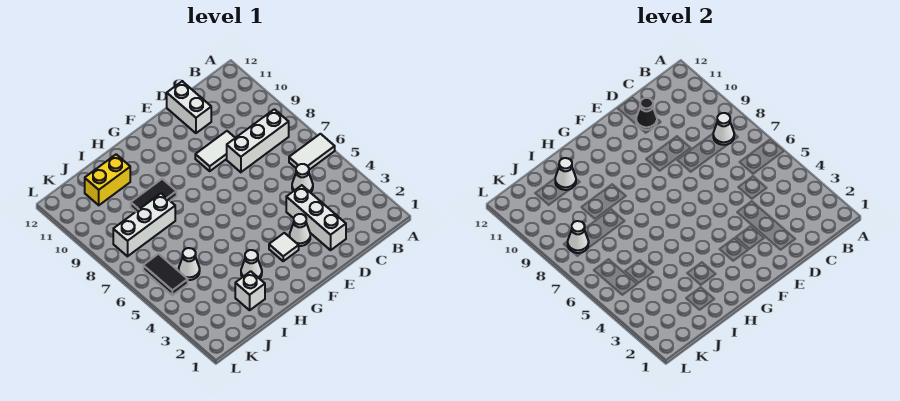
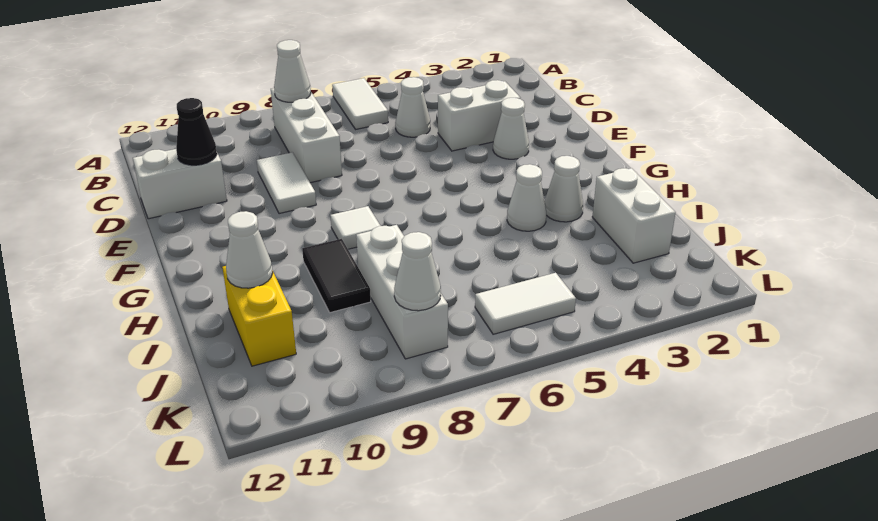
white 1x3 brick [286,185,346,250] -> white 1x2 brick [438,80,520,151]
white 1x1 tile [269,233,299,261] -> white 1x1 tile moved to [331,206,380,249]
white 1x1 brick [235,271,265,310] -> white 1x2 brick [592,168,676,263]
white 1x1 cone [179,248,200,280] -> white 1x1 cone moved to [507,164,546,231]
black 1x2 tile [143,254,188,295] -> white 1x2 tile [475,273,576,334]

